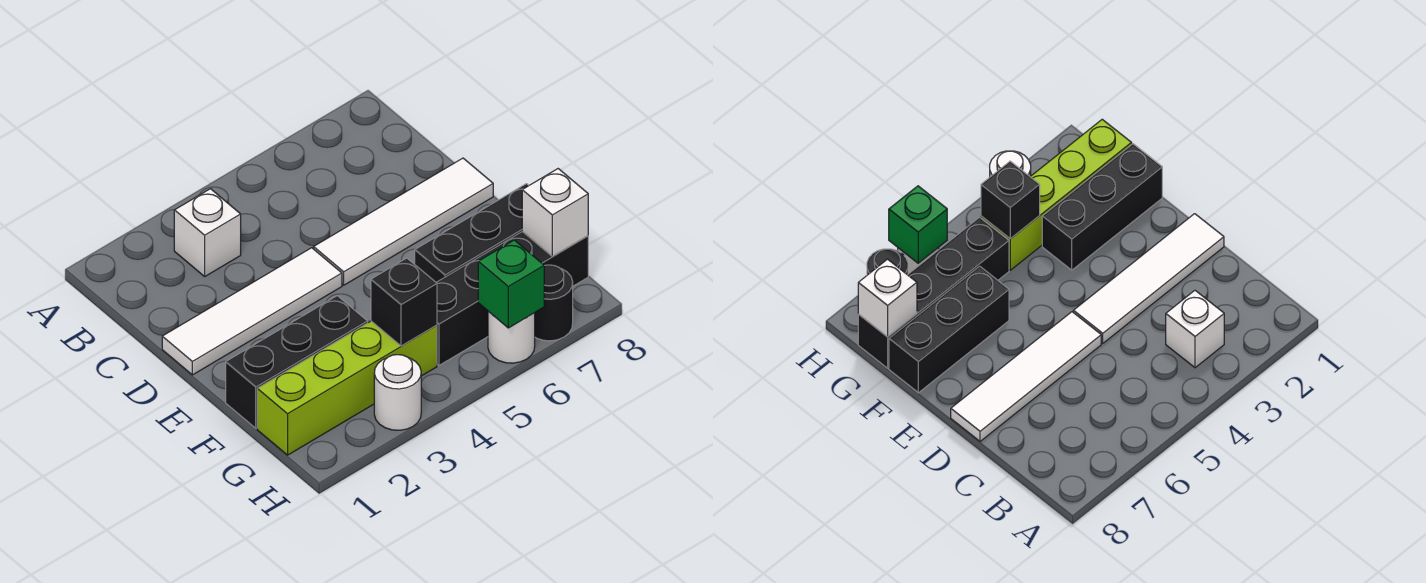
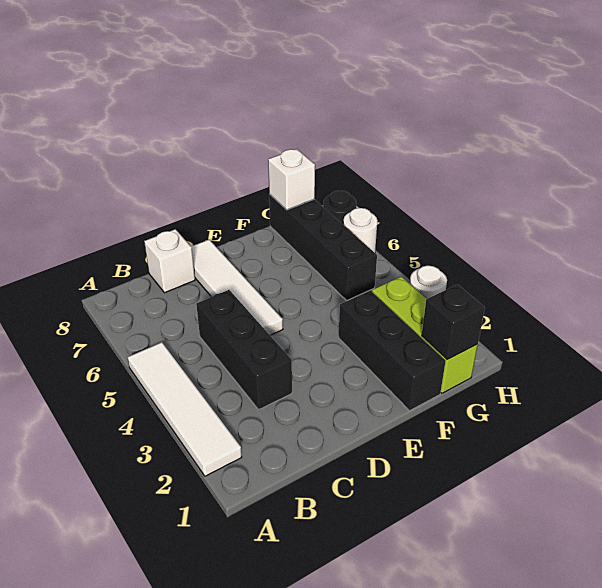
white 1x1 brick [174,189,241,276] -> white 1x1 brick moved to [144,229,195,293]
white 1x4 tile [162,248,342,375] -> white 1x4 tile moved to [128,342,242,476]
black 1x3 brick [415,184,529,282] -> black 1x3 brick moved to [196,290,292,409]
lime 1x4 brick [257,321,437,455] -> lime 1x3 brick [372,276,478,393]
black 1x1 brick [371,258,437,346] -> black 1x1 brick moved to [422,285,485,359]
green 1x1 brick [478,240,544,328] -> none

